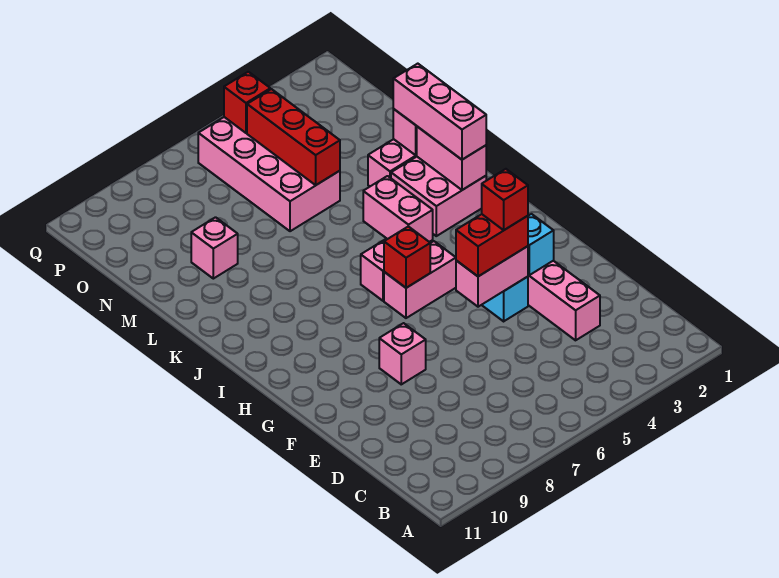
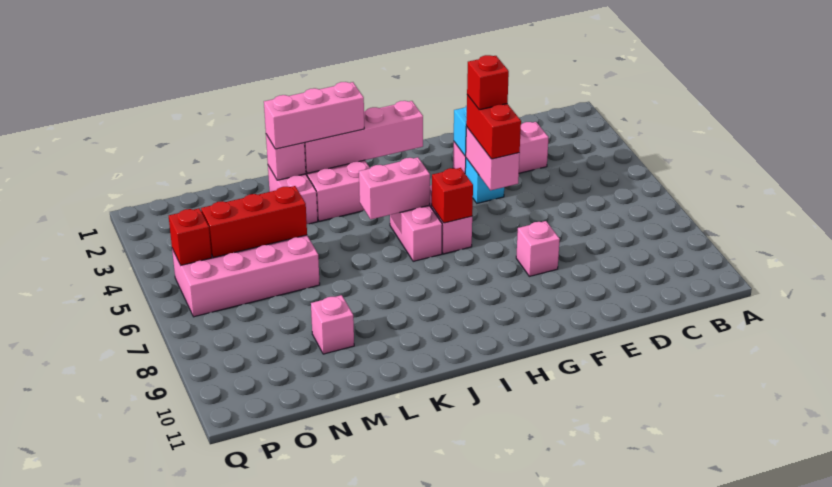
pink 1x2 brick [417,127,486,190] -> pink 1x4 brick [304,101,423,173]

